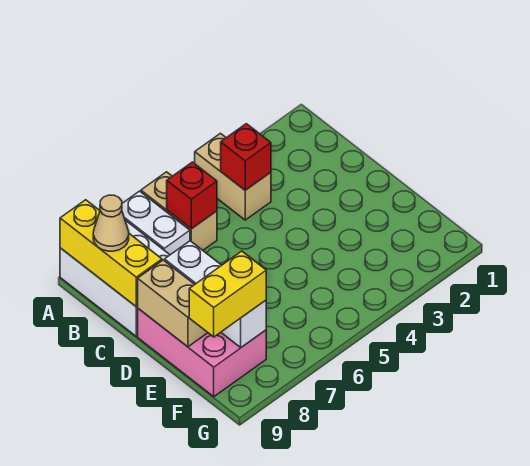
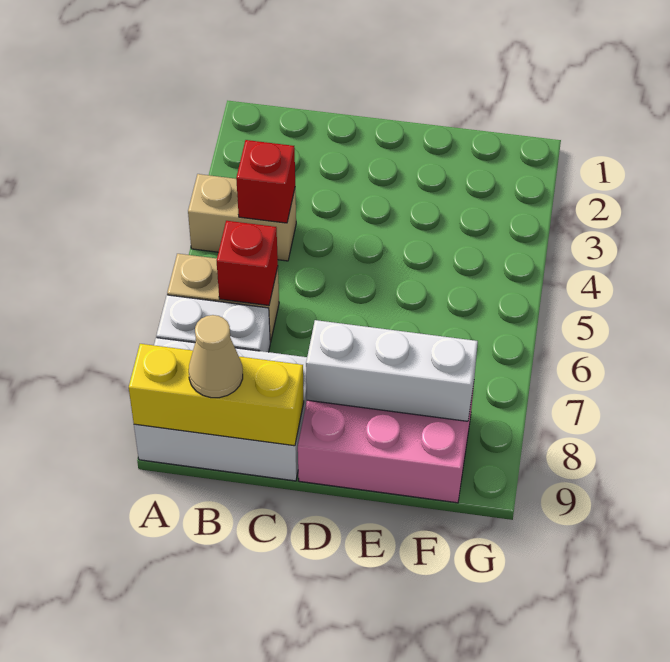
tan 1x2 brick [138,260,208,347] -> none
yellow 1x2 brick [189,251,266,337] -> none

